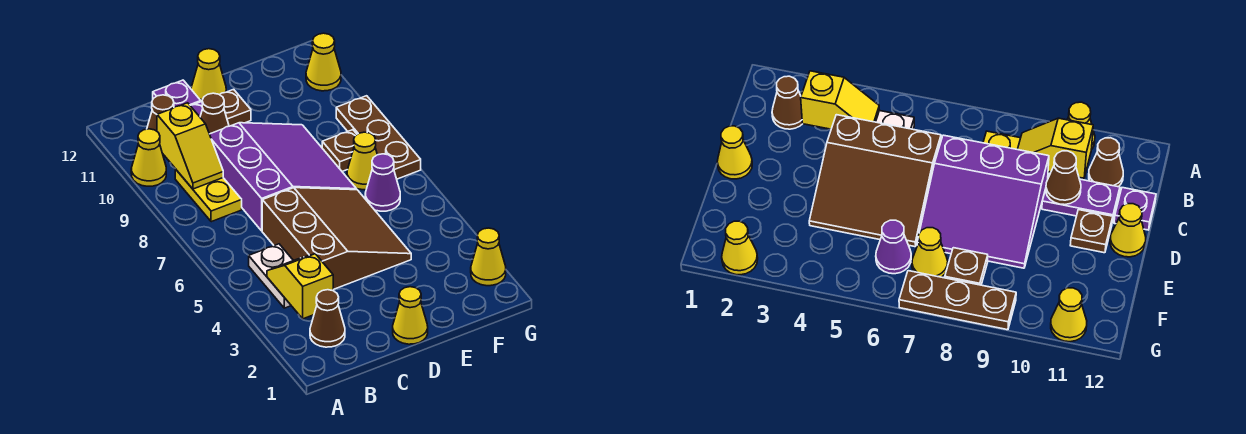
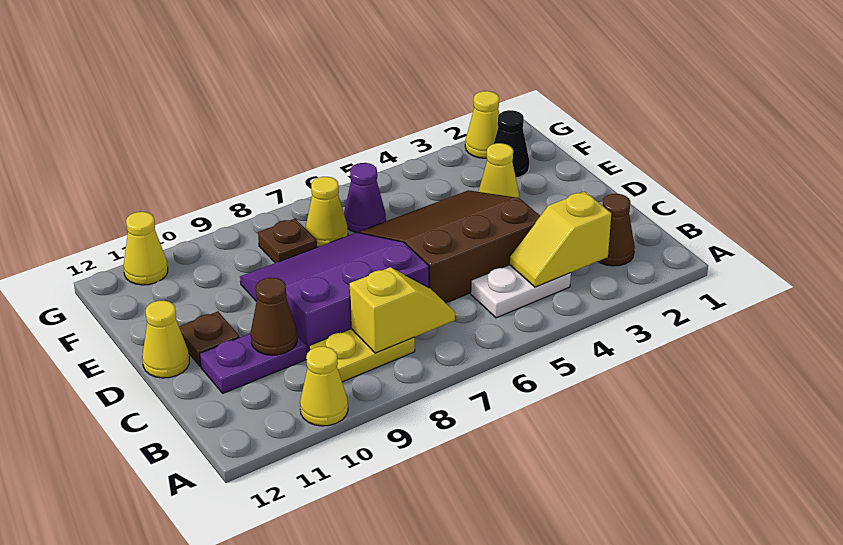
yellow 1x2 slope [157,103,223,189] -> yellow 1x2 slope moved to [350,267,455,353]
brown 1x1 cone [147,95,174,131] -> none
purple 1x1 plate [153,80,201,107] -> none
yellow 1x1 cone [393,287,428,344] -> yellow 1x1 cone moved to [478,143,519,198]
none -> black 1x1 cone [494,110,529,178]
brown 1x3 plate [336,96,421,179] -> none

